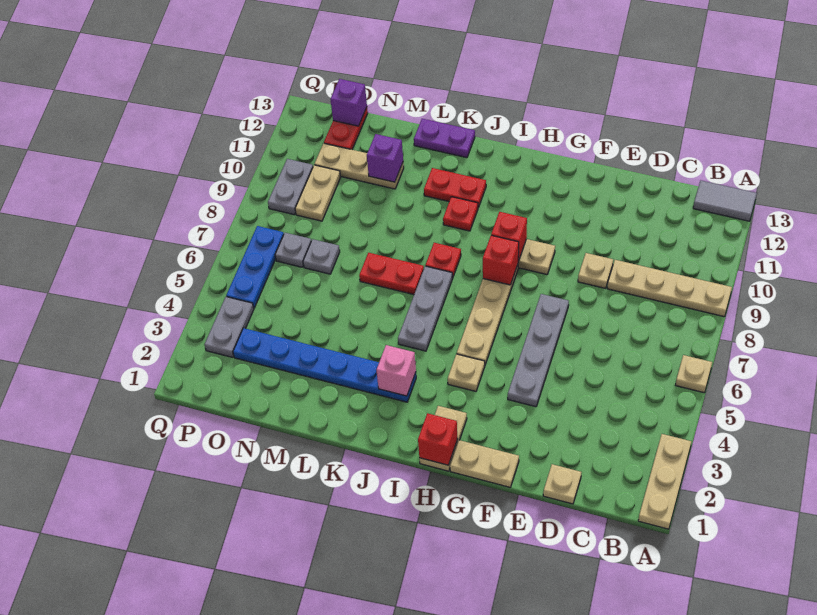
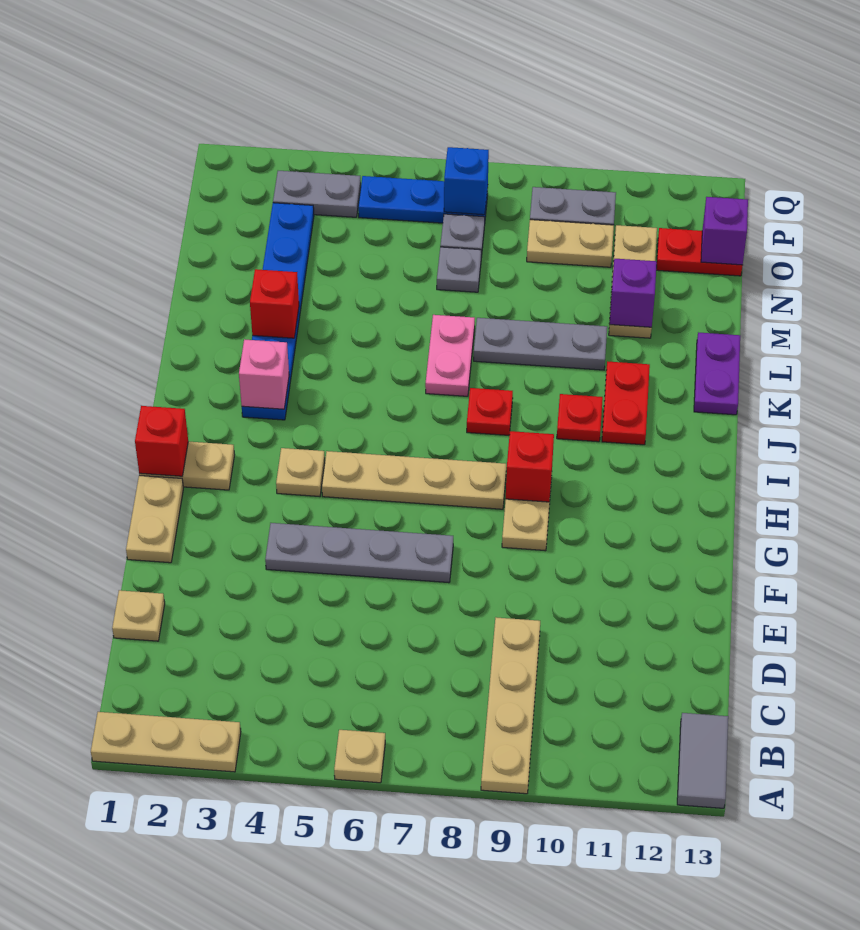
tan 1x1 plate [578,253,613,288] -> none
red 1x1 brick [483,235,519,285] -> red 1x1 brick moved to [250,269,299,338]
grey 1x3 plate [398,266,453,351] -> grey 1x3 plate moved to [474,318,607,370]
red 1x2 plate [359,253,424,295] -> pink 1x2 plate [425,315,475,396]
none -> blue 1x1 brick [444,147,489,215]

